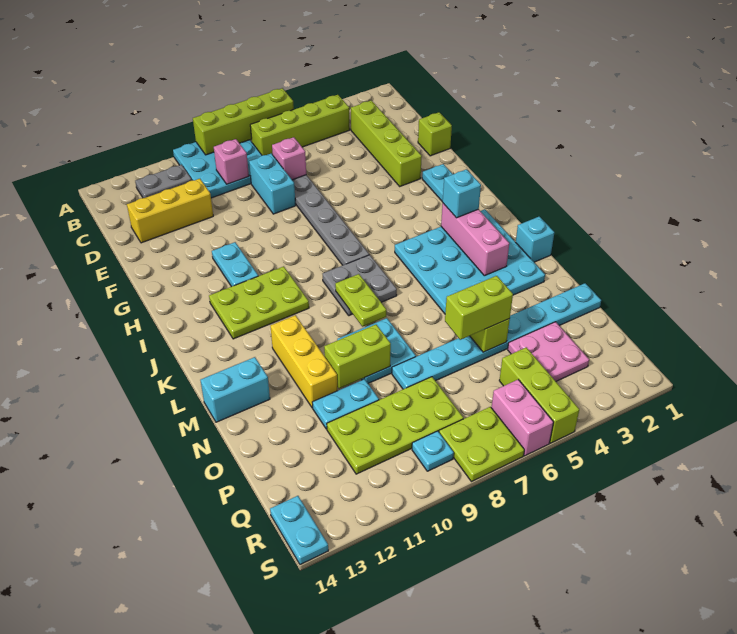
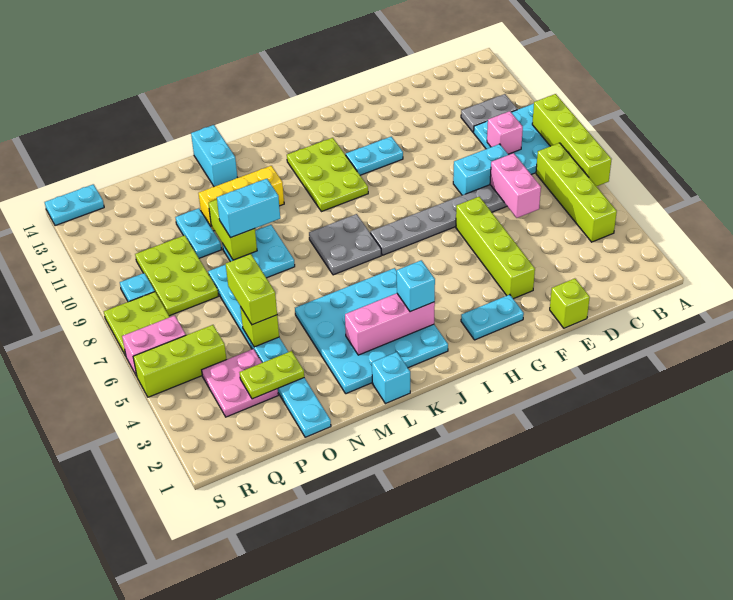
grey 1x2 plate [135,165,192,198] -> grey 1x2 plate turned to [461,94,517,133]
lime 1x4 brick [351,100,422,186] -> lime 1x4 brick turned to [456,197,535,299]
pink 1x1 brick [272,137,306,180] -> pink 1x2 brick [490,153,541,218]
yellow 1x3 brick [127,179,213,243] -> none
lime 1x2 plate [335,274,386,327] -> lime 1x2 plate moved to [240,351,304,399]
none -> cyan 1x2 brick [217,179,280,238]
lime 2x4 plate [327,377,464,474] -> lime 2x3 plate [135,235,218,316]

